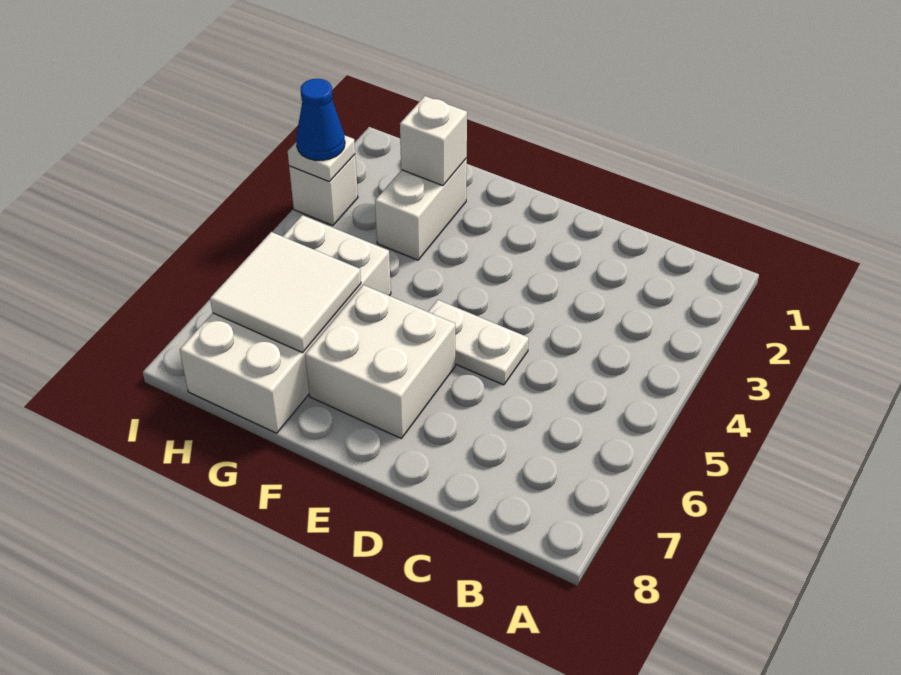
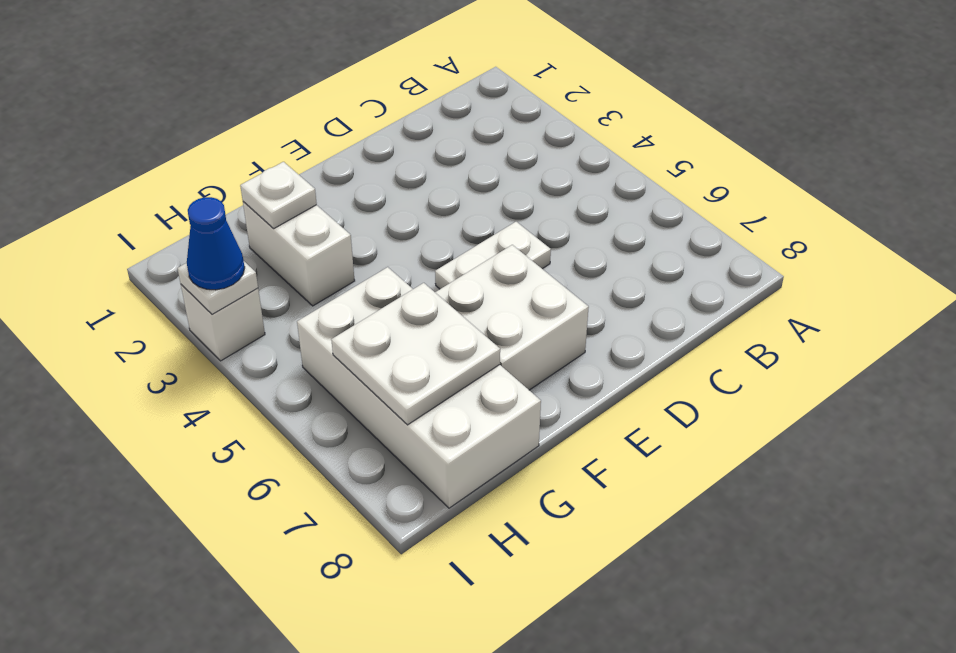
white 1x1 brick [400,96,467,186] -> white 1x1 plate [240,162,317,228]
white 2x2 tile [210,232,361,353] -> white 2x2 plate [331,283,500,425]

